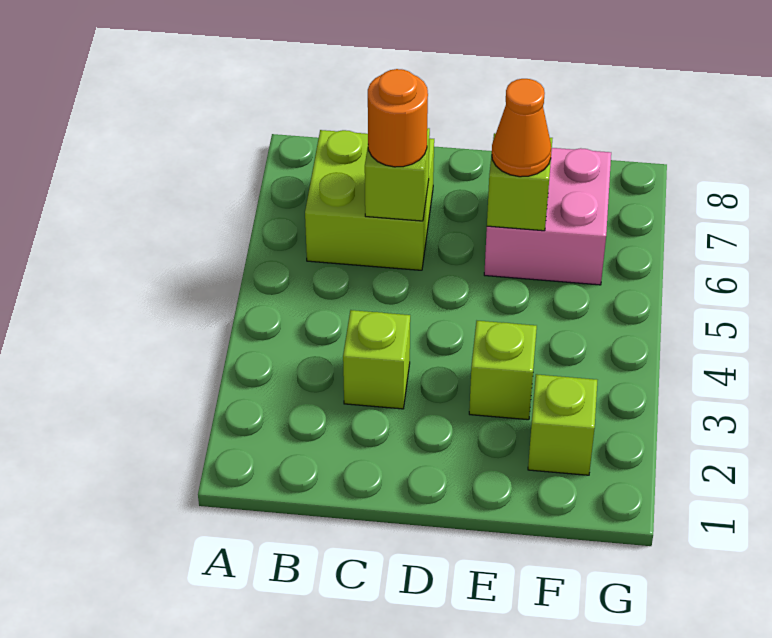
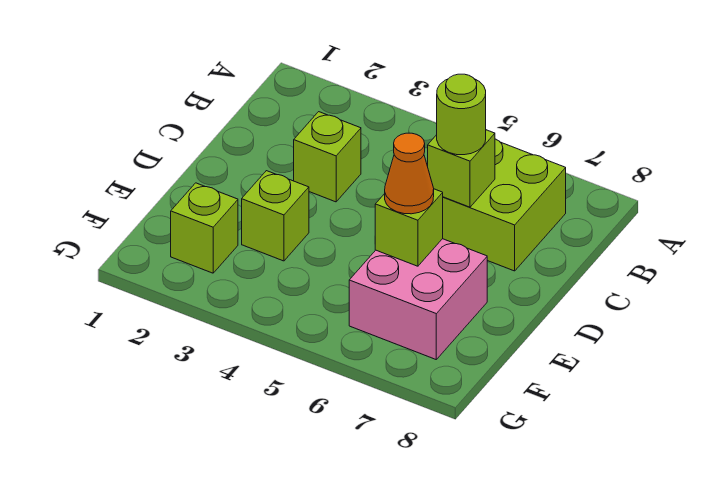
orange 1x1 round brick [368,69,428,167] -> lime 1x1 round brick [437,74,486,155]

